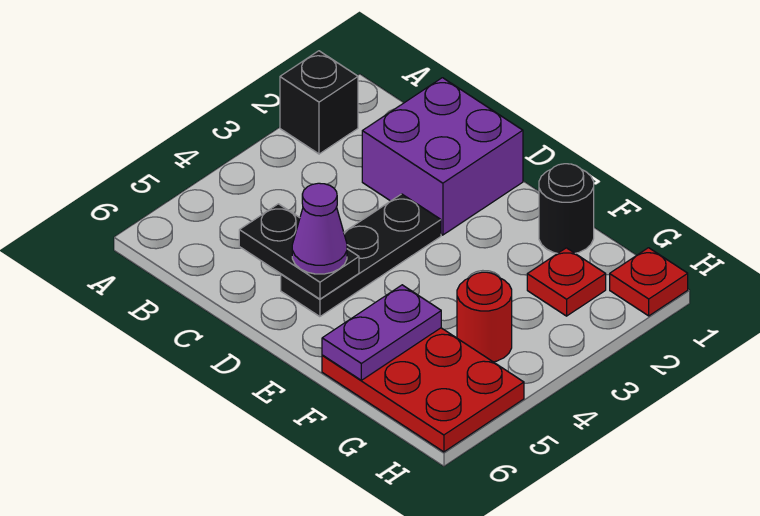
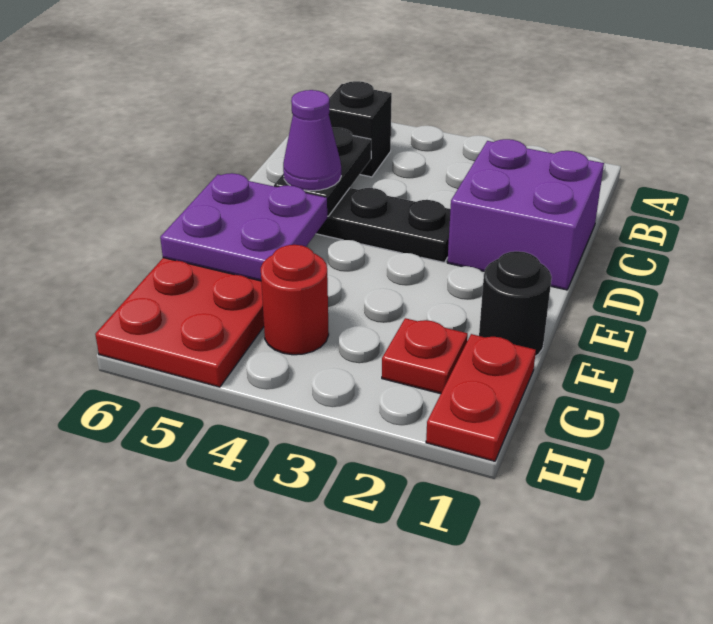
black 1x1 brick [280,51,358,154] -> black 1x1 brick moved to [329,81,392,177]
purple 1x2 plate [322,285,441,380] -> purple 2x2 plate [160,173,327,281]
red 1x1 plate [610,248,688,316] -> red 1x2 plate [426,334,536,461]

